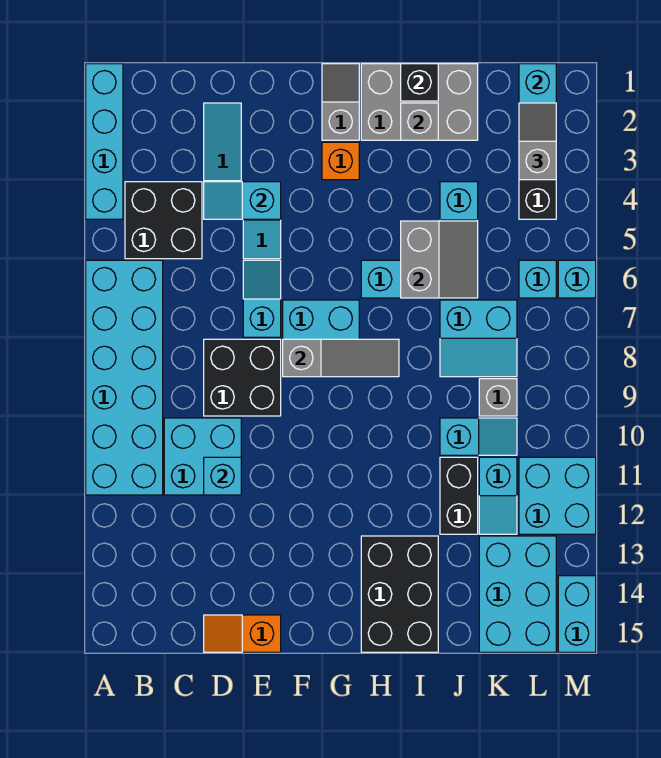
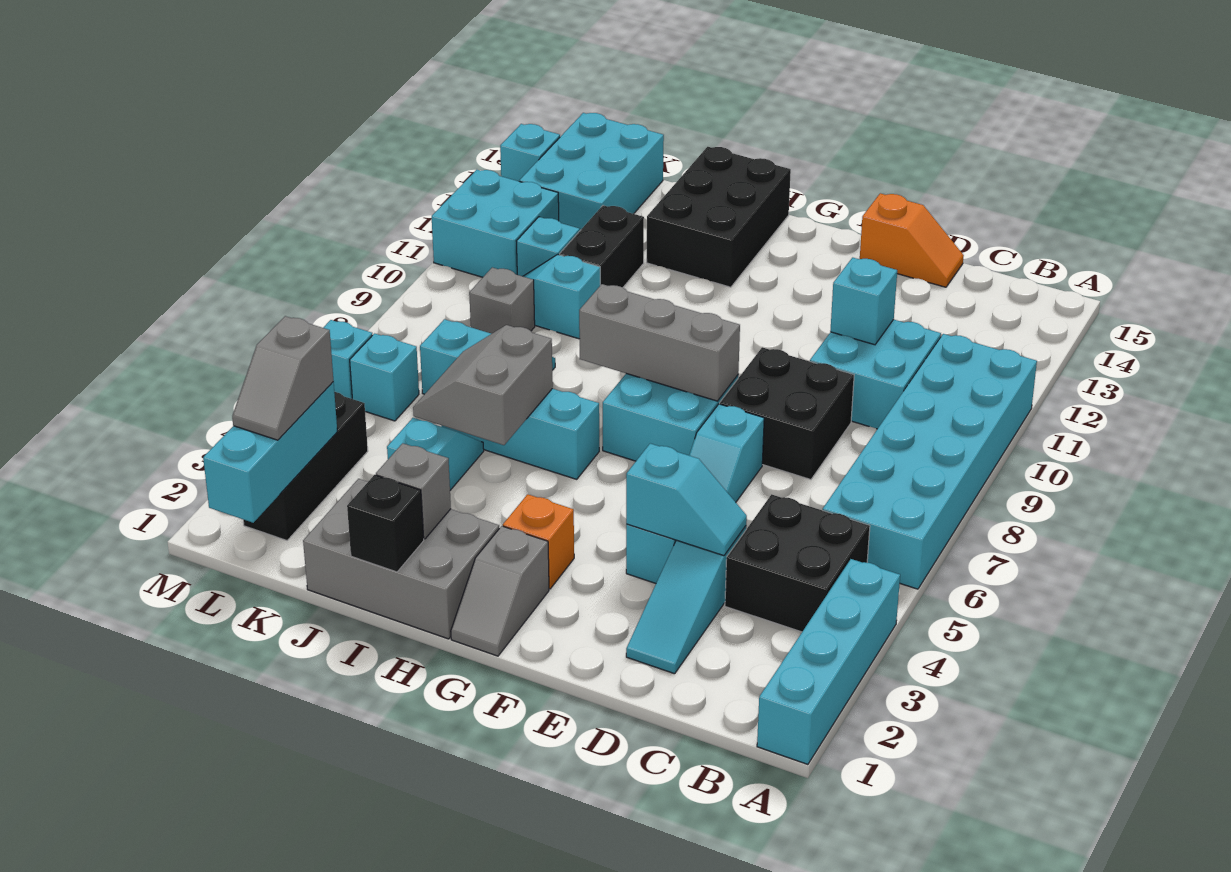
grey 1x3 slope [283,339,399,377] -> grey 1x3 brick [579,284,740,401]
cyan 1x2 brick [558,576,596,652] -> cyan 1x1 brick [500,124,560,181]

